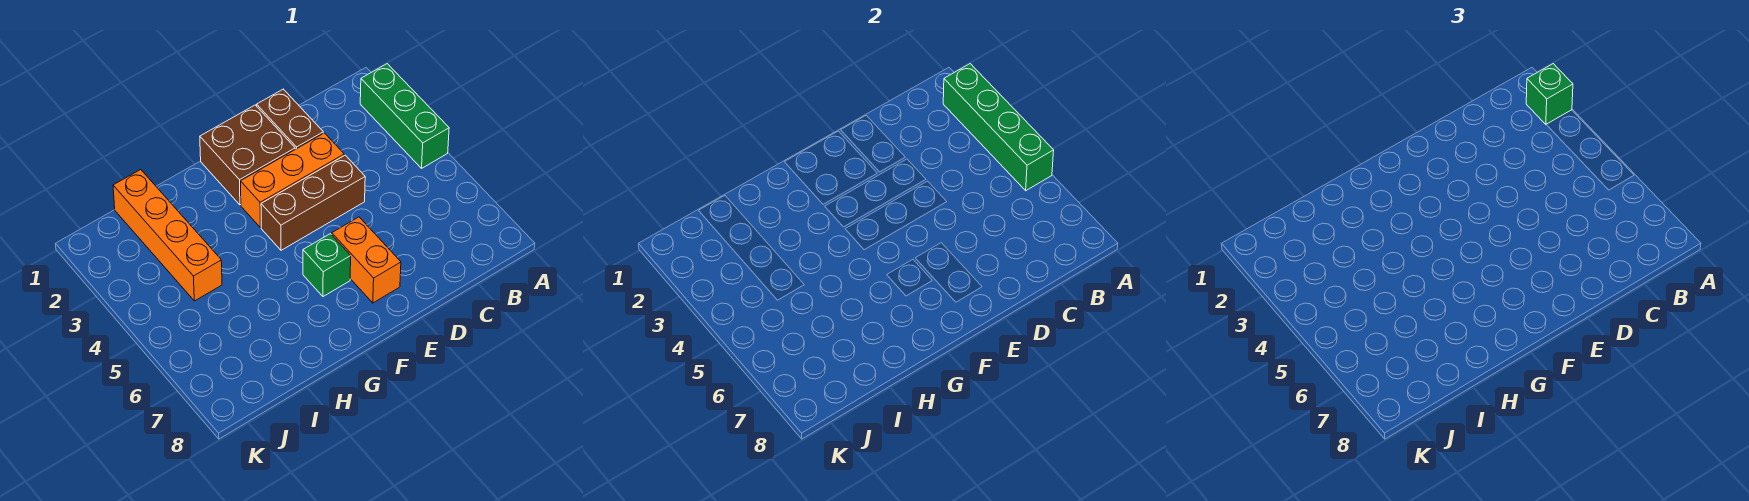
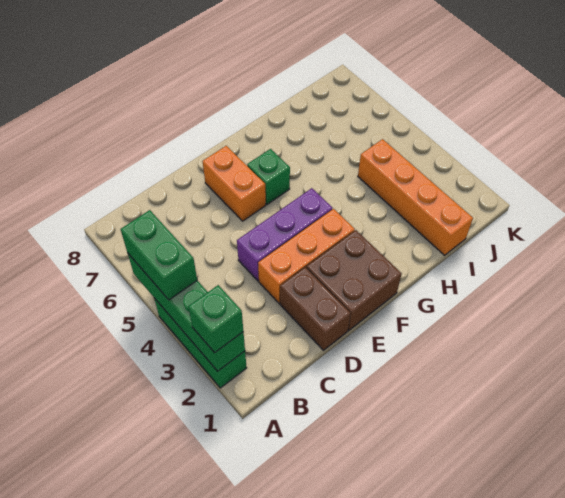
none -> green 1x2 brick [121,210,197,300]
brown 1x3 brick [261,155,365,250] -> purple 1x3 brick [237,188,332,281]

